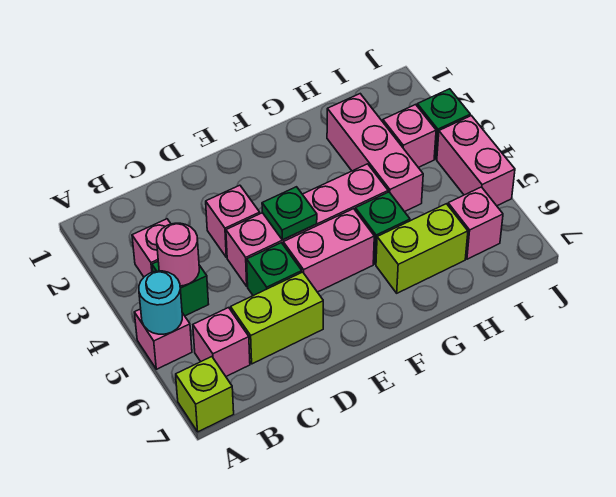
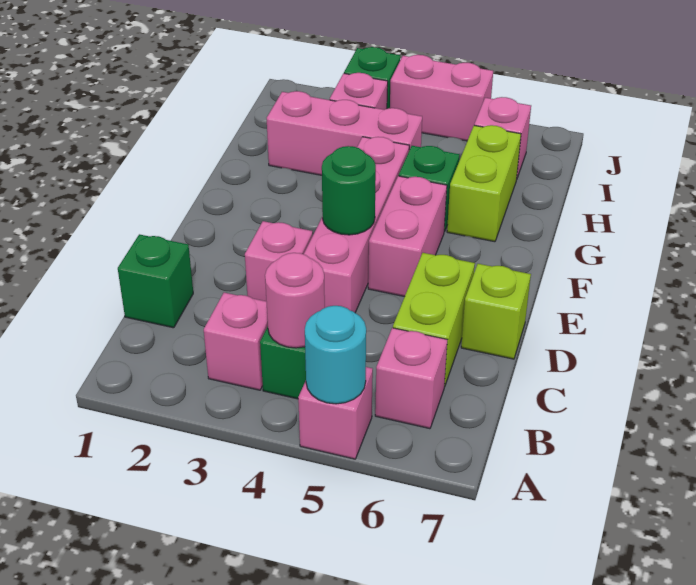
lime 1x1 brick [176,357,234,432] -> lime 1x1 brick moved to [461,264,531,359]
green 1x1 brick [247,243,302,296] -> green 1x1 brick moved to [118,234,193,328]
green 1x1 plate [262,187,317,240] -> green 1x1 round brick [322,146,376,235]

